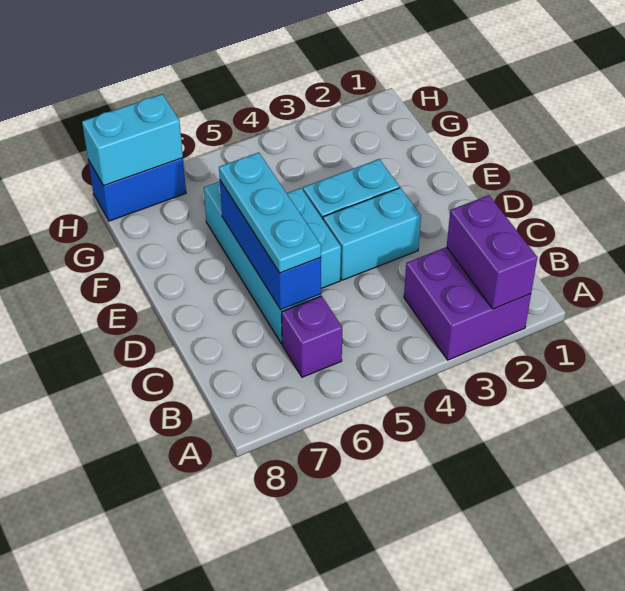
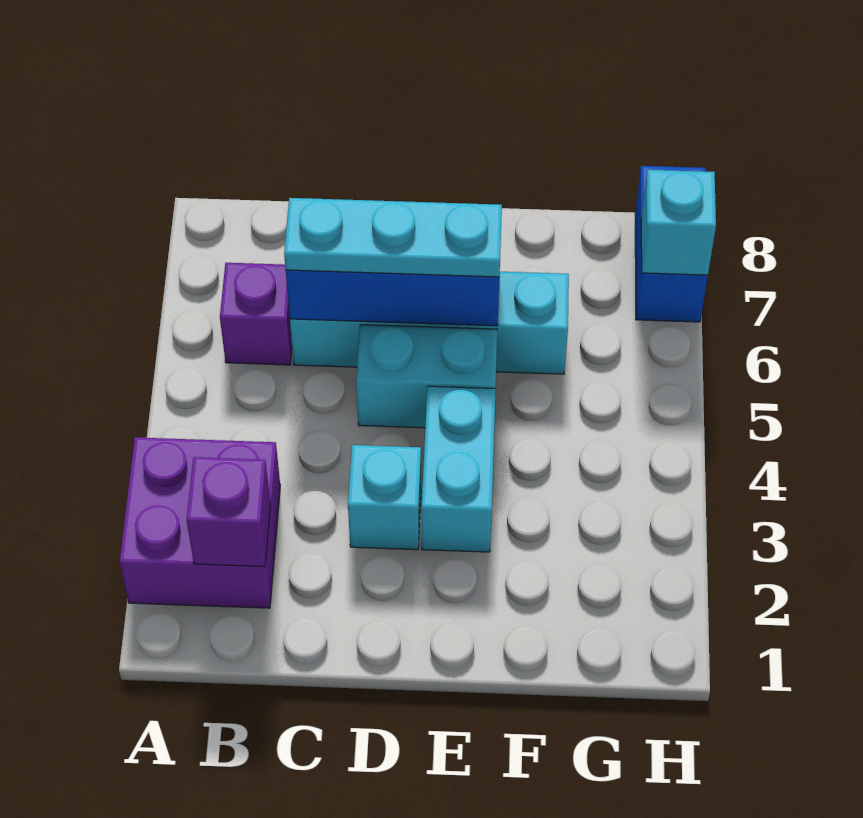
purple 1x2 brick [447,195,537,309] -> purple 1x1 brick [187,457,270,567]
cyan 1x2 brick [323,188,421,280] -> cyan 1x1 brick [348,445,421,550]
cyan 1x2 brick [82,94,183,186] -> cyan 1x1 brick [641,170,716,275]

